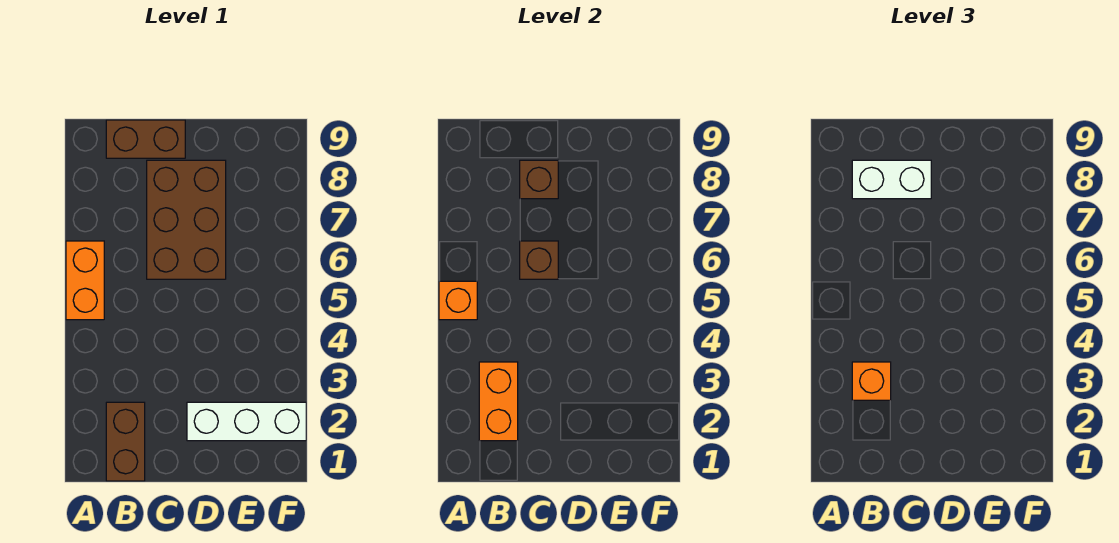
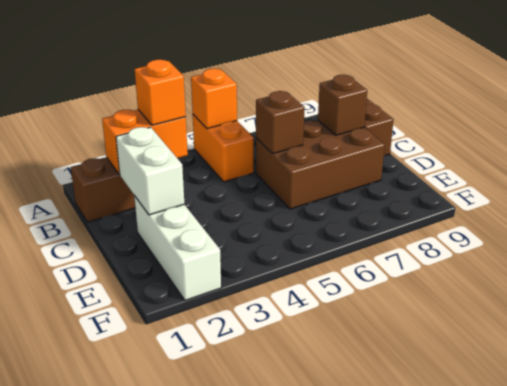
orange 1x2 brick [66,241,104,320] -> orange 1x2 brick turned to [193,115,254,182]
white 1x2 brick [852,160,931,199] -> white 1x2 brick moved to [116,127,184,215]

